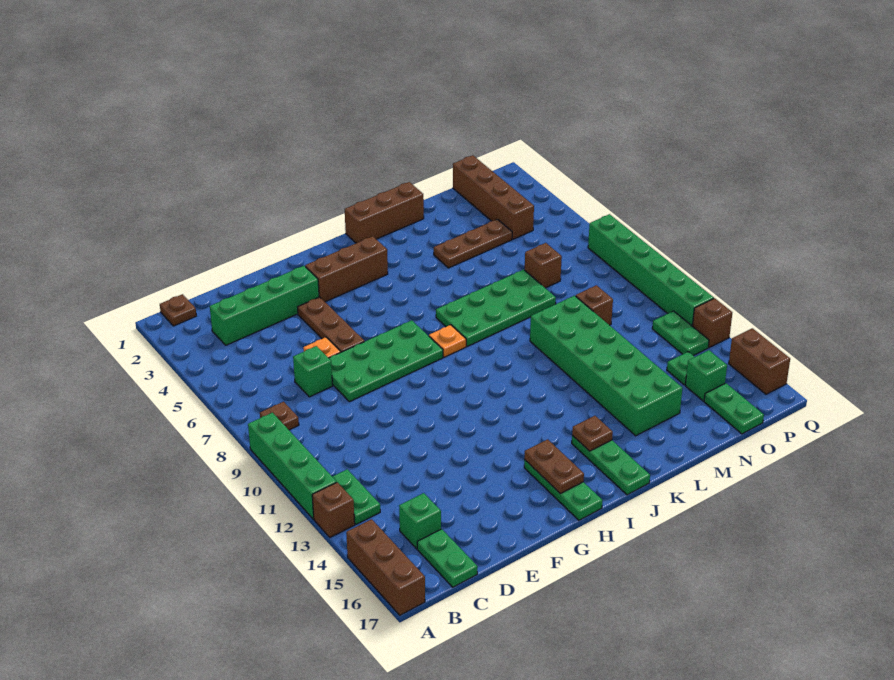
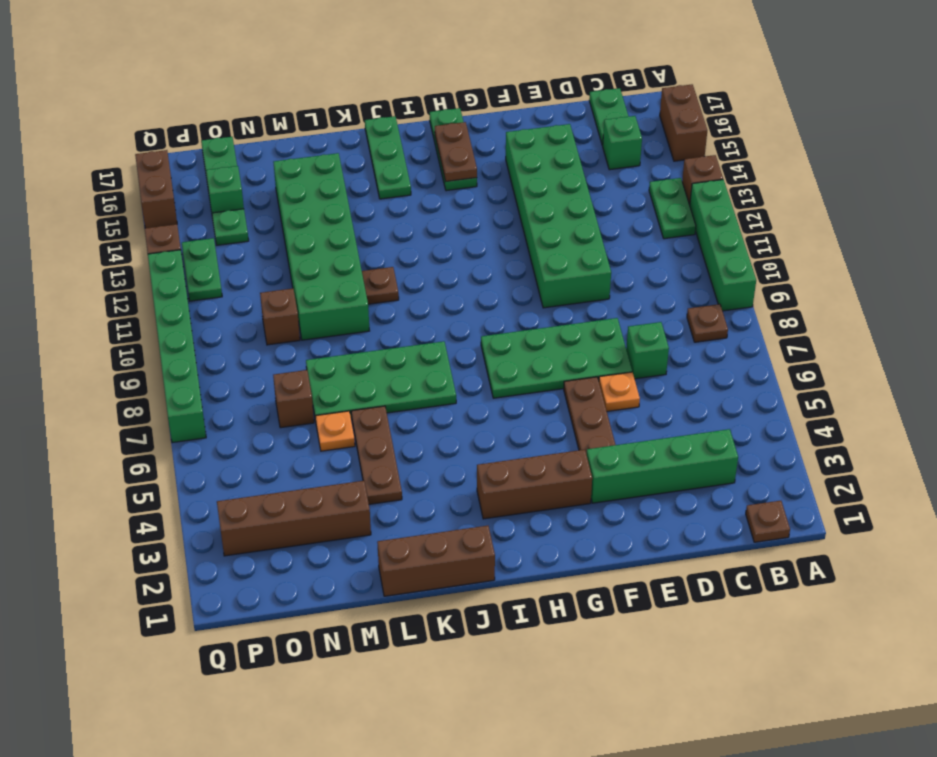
brown 1x3 brick [346,519,425,615] -> brown 1x2 brick [660,85,707,161]
none -> green 2x6 brick [506,124,611,308]
orange 1x1 plate [429,325,466,357] -> orange 1x1 plate moved to [315,411,355,451]
brown 1x1 plate [572,416,613,451] -> brown 1x1 plate moved to [362,267,399,304]
brown 1x3 plate [434,219,512,268] -> brown 1x3 plate turned to [351,406,402,504]
brown 1x4 brick [453,155,534,239] -> brown 1x4 brick turned to [217,481,371,556]

